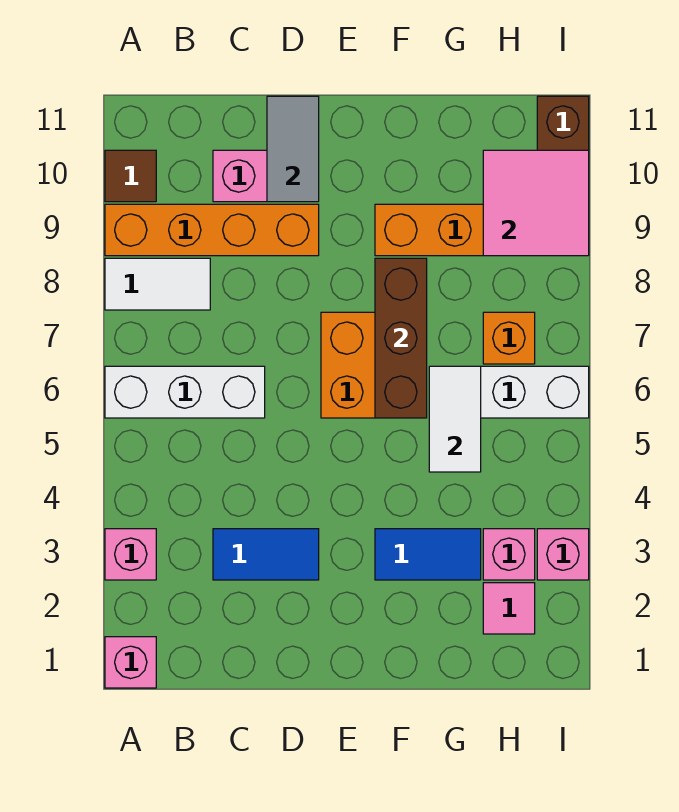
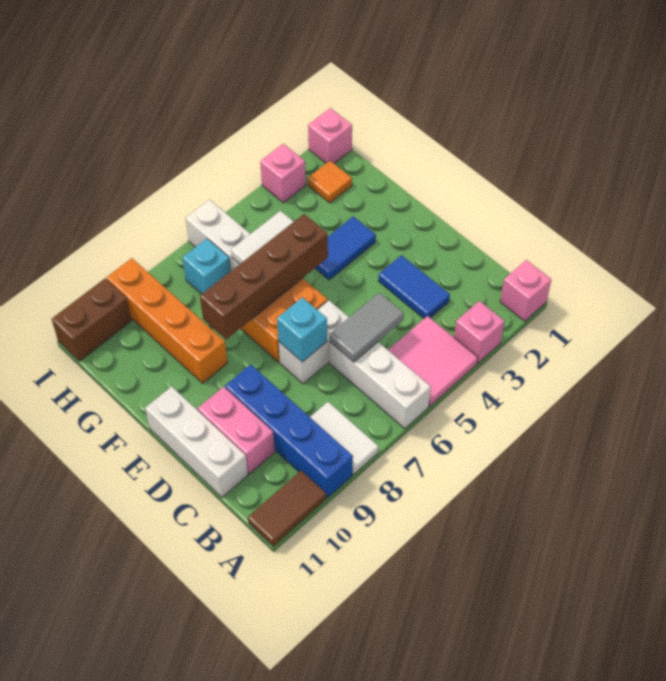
orange 1x4 brick [105,204,319,256] -> blue 1x4 brick [225,364,353,498]
brown 1x1 tile [105,150,156,202] -> brown 1x2 tile [248,471,326,546]
none -> white 1x3 brick [145,386,248,497]
none -> white 1x2 brick [278,300,349,384]
none -> cyan 1x1 brick [277,297,327,362]
grey 1x2 tile [267,96,319,202] -> grey 1x2 tile moved to [330,292,404,362]
blue 1x2 tile [375,529,481,580] -> blue 1x2 tile turned to [315,216,376,280]
brown 1x3 brick [375,258,427,418] -> brown 1x4 brick [200,214,328,340]
pink 1x1 tile [483,583,535,634] -> orange 1x1 tile [308,161,352,203]
pink 1x1 brick [483,529,535,580] -> pink 1x1 brick moved to [308,108,352,163]
orange 1x1 brick [483,312,535,364] -> cyan 1x1 brick [183,239,231,294]
pink 2x2 tile [483,150,589,256] -> pink 2x2 tile moved to [388,316,478,406]

